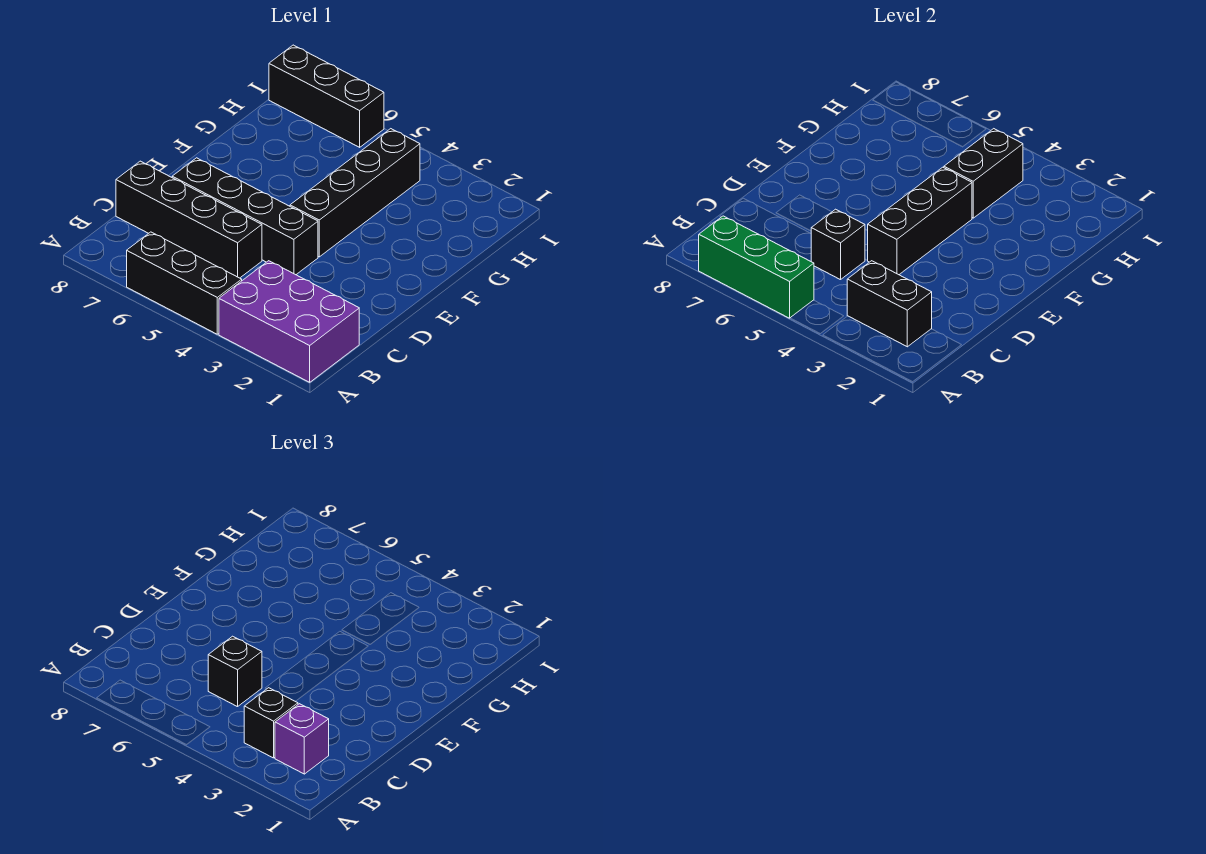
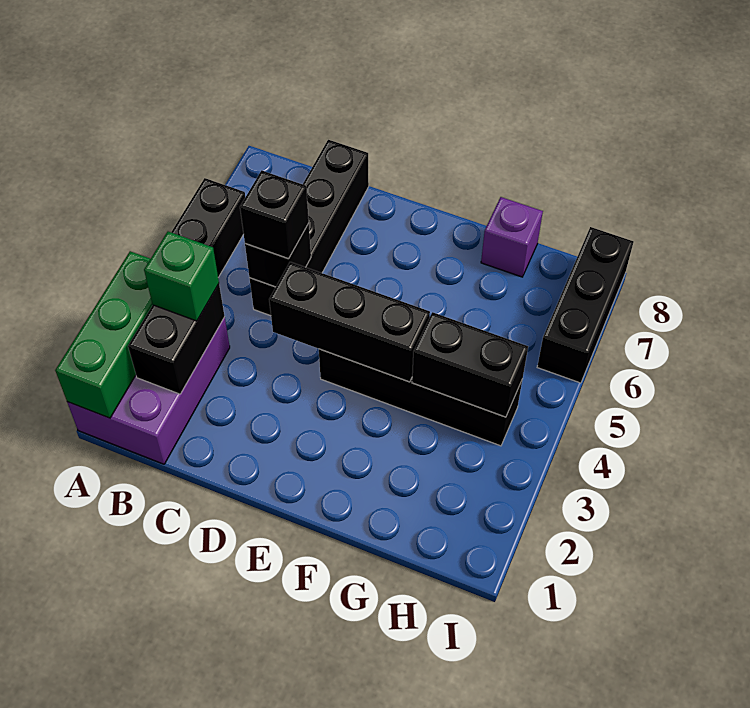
green 1x3 brick [699,216,814,318] -> green 1x3 brick moved to [55,251,152,418]
purple 1x1 brick [275,704,329,774] -> purple 1x1 brick moved to [481,197,543,277]
black 1x1 brick [244,688,298,758] -> green 1x1 brick [144,231,219,321]
black 1x4 brick [172,158,318,275] -> none

